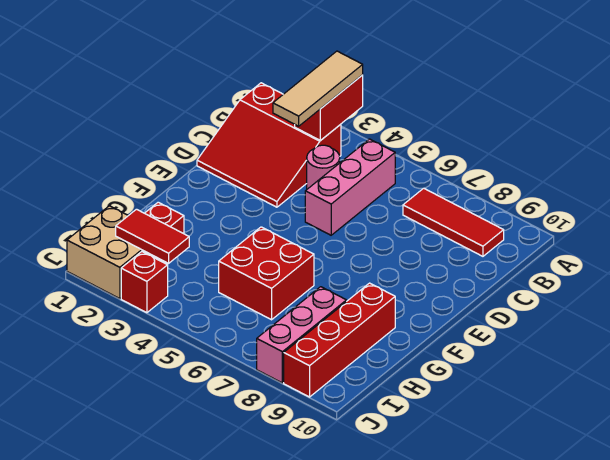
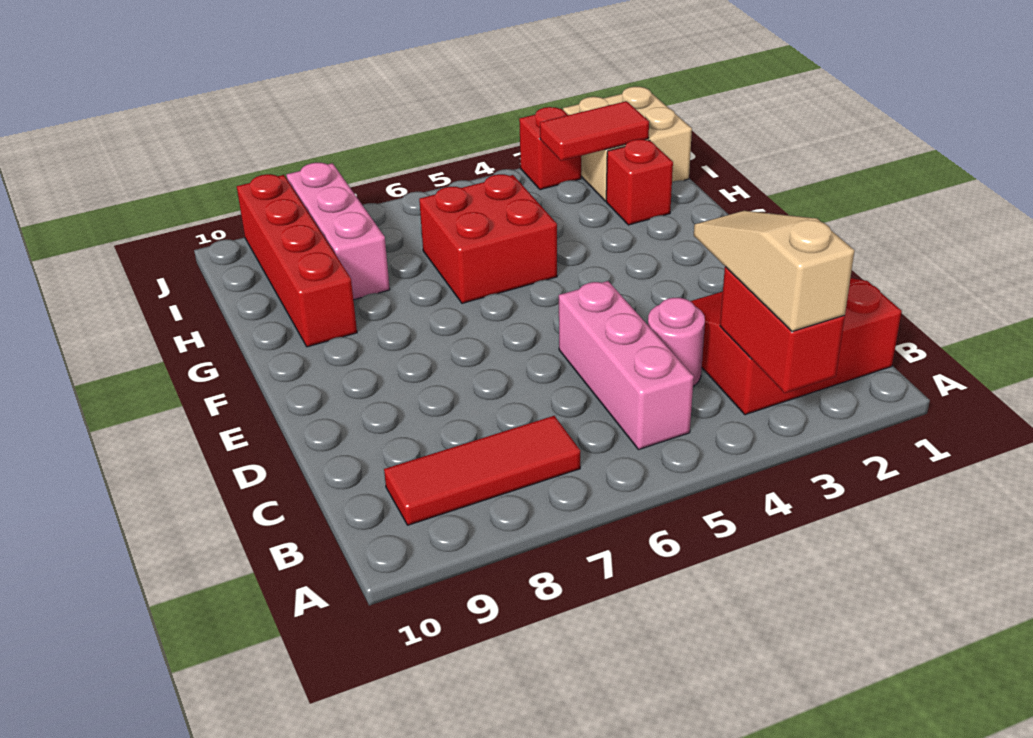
tan 1x3 tile [273,51,363,126] -> tan 1x3 slope [694,211,855,332]

